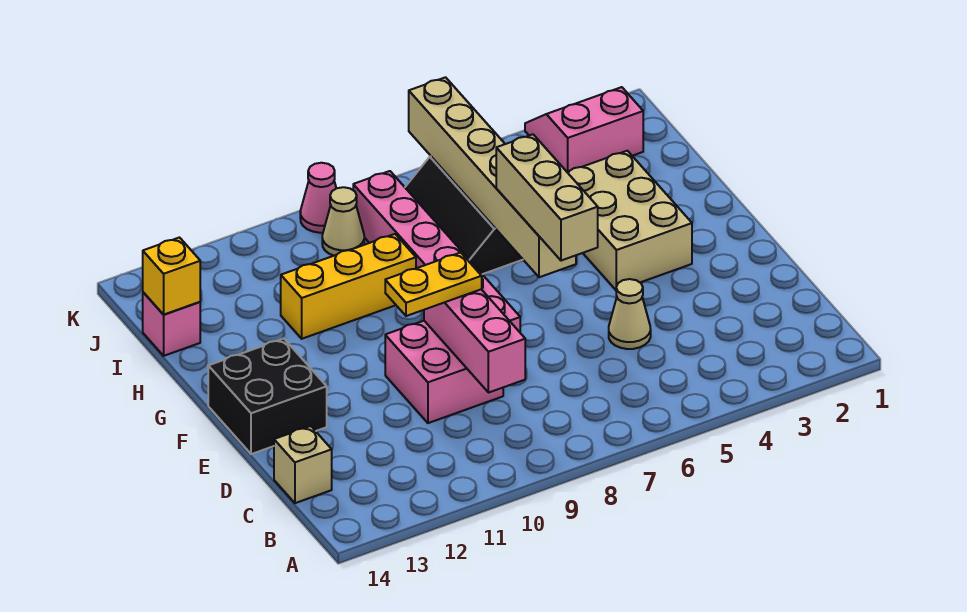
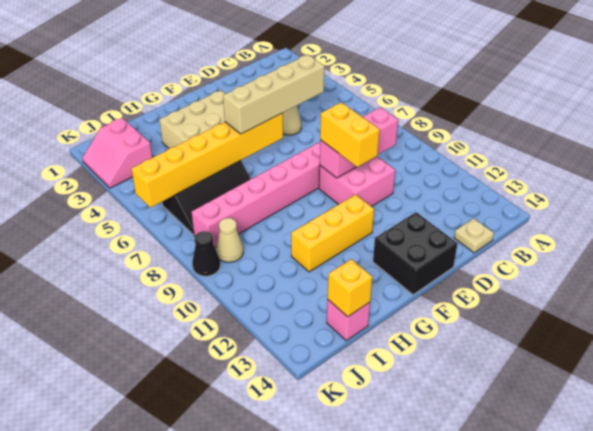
tan 1x1 brick [274,426,332,503] -> tan 1x1 plate [454,218,494,253]
tan 1x3 brick [496,134,598,261] -> tan 1x4 brick [223,55,324,134]
yellow 1x2 plate [385,253,482,316] -> yellow 1x2 brick [320,102,380,167]
tan 1x6 brick [409,77,576,277] -> yellow 1x6 brick [131,113,283,208]
yellow 1x3 brick [281,234,416,339] -> yellow 1x3 brick turned to [291,194,374,272]
pink 1x1 cone [300,163,336,233] -> black 1x1 cone [192,231,220,276]

